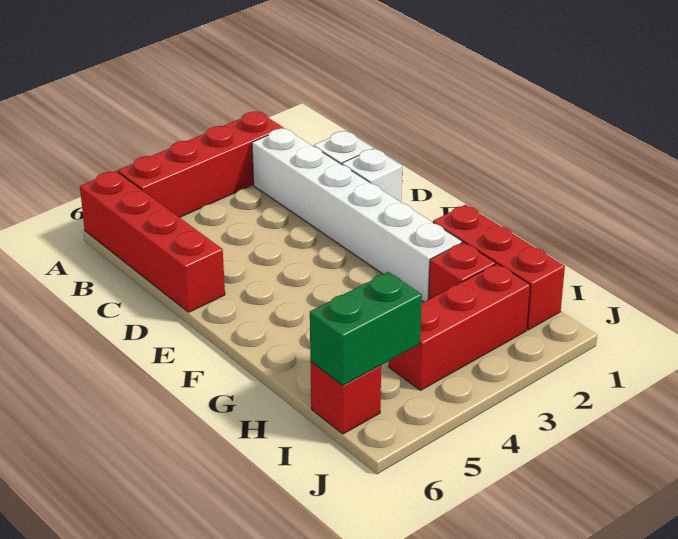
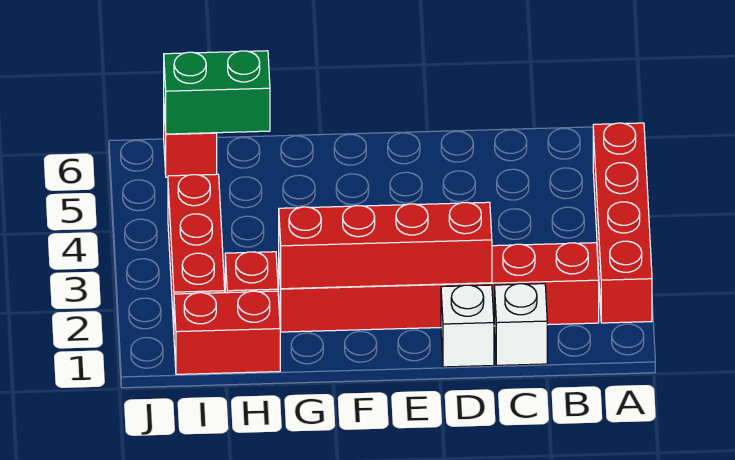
red 1x4 brick [80,171,225,312] -> red 1x4 brick moved to [279,202,492,289]
white 1x6 brick [252,128,462,302] -> red 1x6 brick [279,243,599,332]
red 1x3 brick [433,205,565,330] -> red 1x2 brick [174,291,280,374]
green 1x2 brick [310,272,422,385] -> green 1x2 brick turned to [164,51,270,134]

